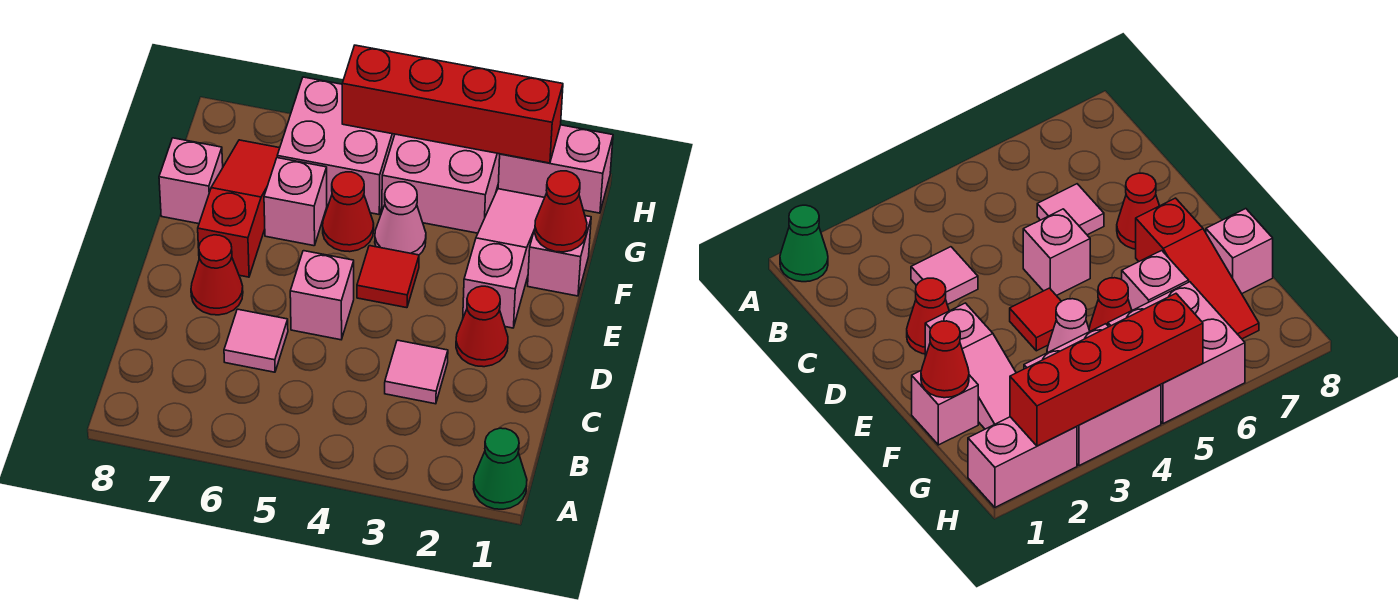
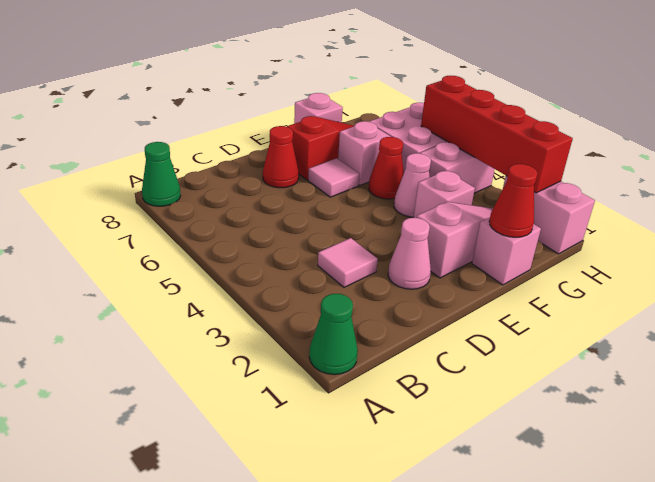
none -> green 1x1 cone [142,142,181,206]
pink 1x1 tile [224,309,288,372] -> pink 1x1 tile moved to [308,158,359,197]
red 1x1 cone [456,286,508,367] -> pink 1x1 cone [388,218,431,289]
pink 1x1 brick [290,251,354,340] -> pink 1x1 brick moved to [414,171,475,218]
red 1x1 tile [357,246,419,308] -> none
pink 2x2 brick [382,134,500,233] -> pink 1x2 brick [420,142,495,193]

